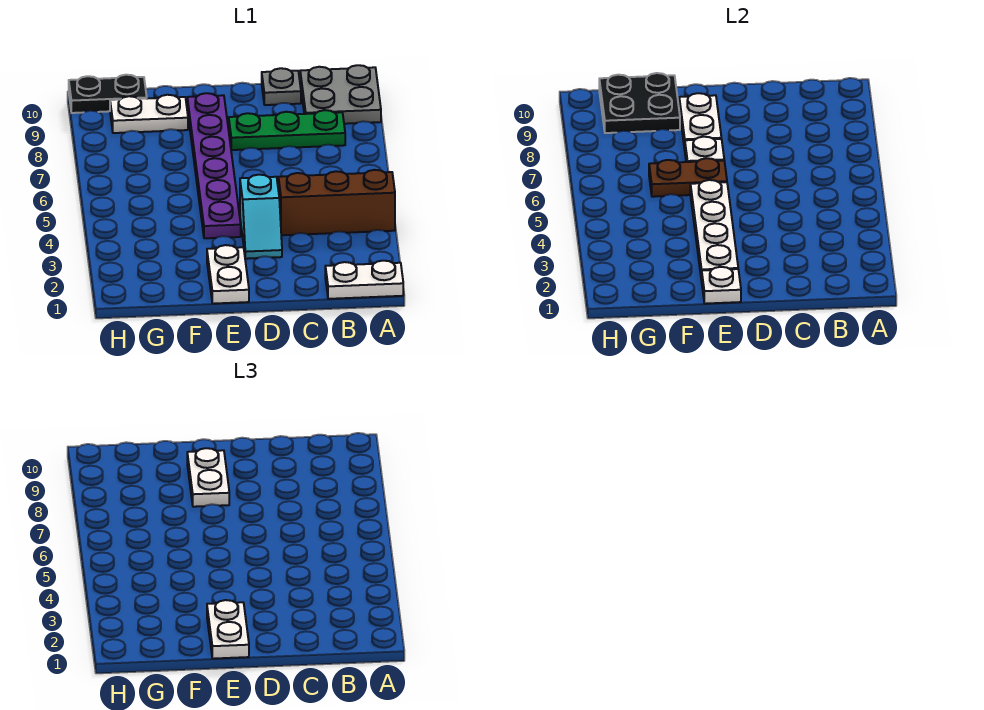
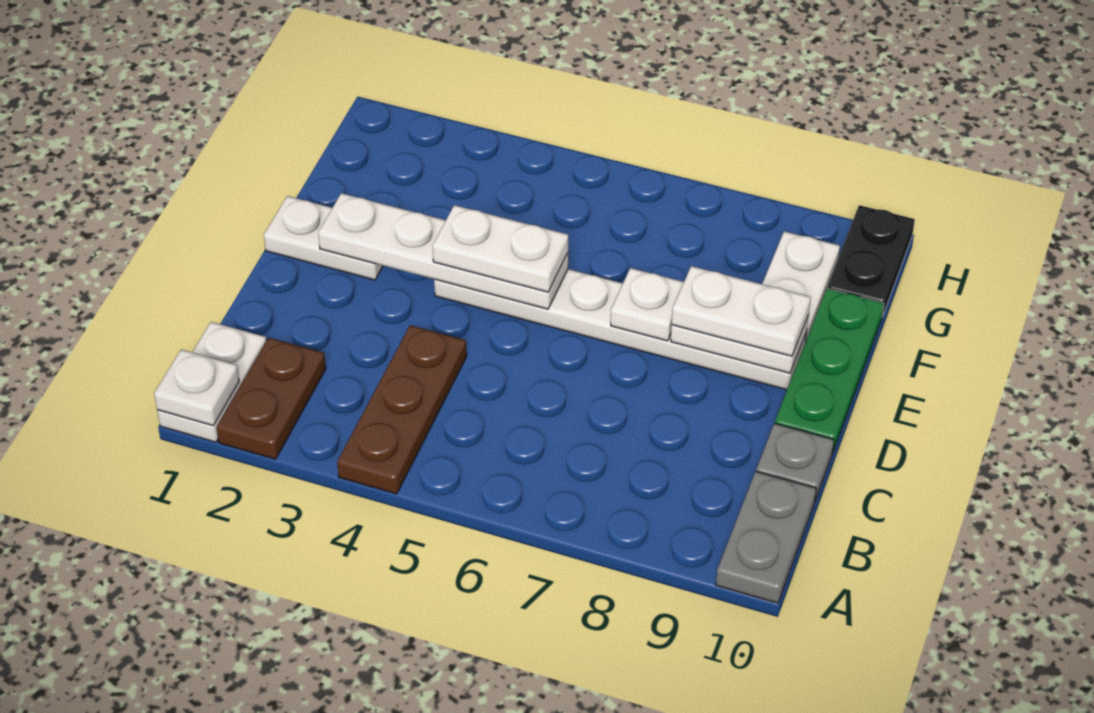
brown 1x3 brick [278,170,395,235] -> brown 1x3 plate [337,325,467,494]
grey 2x2 plate [300,65,381,124] -> grey 1x2 plate [716,472,816,603]
green 1x3 plate [229,110,345,150] -> green 1x3 plate moved to [775,289,884,452]
cyan 1x2 slope [240,175,282,259] -> none
white 1x1 plate [702,267,741,304] -> white 1x1 plate moved to [154,349,239,425]
white 1x2 plate [207,600,249,659] -> white 1x2 plate moved to [432,205,568,292]
purple 1x6 plate [187,93,241,238] -> white 1x6 plate [434,269,807,390]
brown 1x2 plate [649,158,727,197] -> brown 1x2 plate moved to [217,338,326,459]
black 2x2 plate [599,73,680,133] -> none

